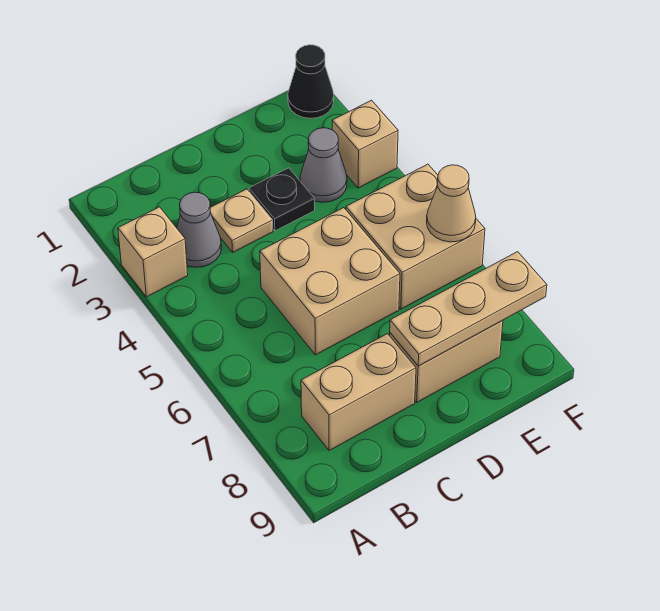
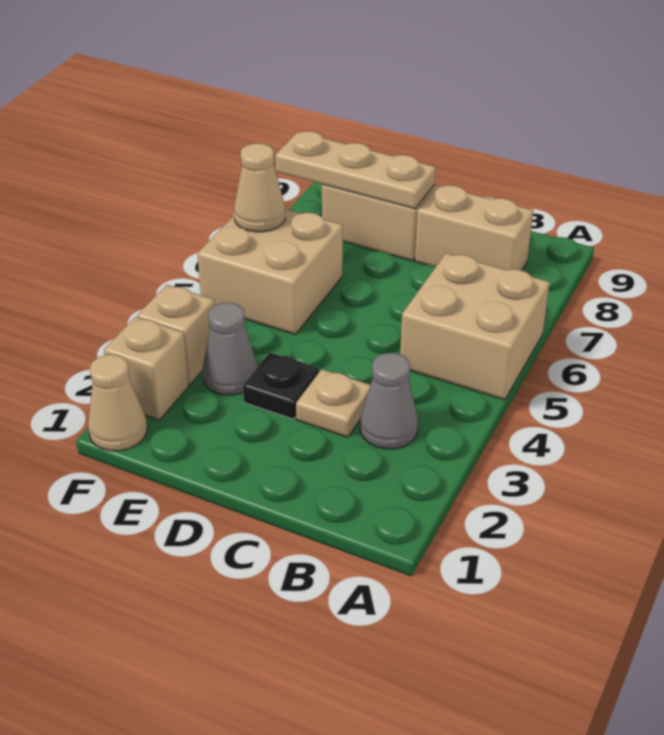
tan 1x1 brick [118,207,188,297] -> tan 1x1 brick moved to [104,317,189,420]
tan 2x2 brick [260,208,400,355] -> tan 2x2 brick moved to [400,253,550,400]
black 1x1 cone [288,45,334,118] -> tan 1x1 cone [88,354,147,451]

